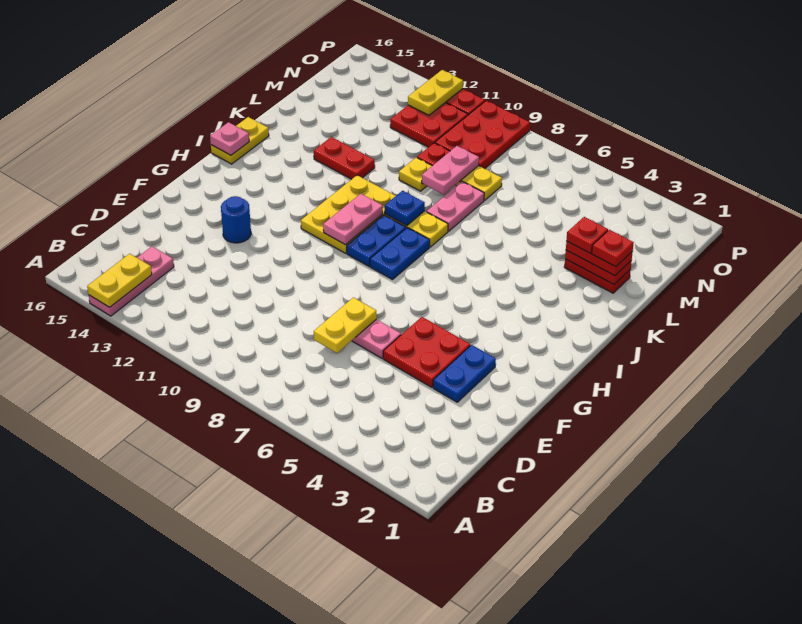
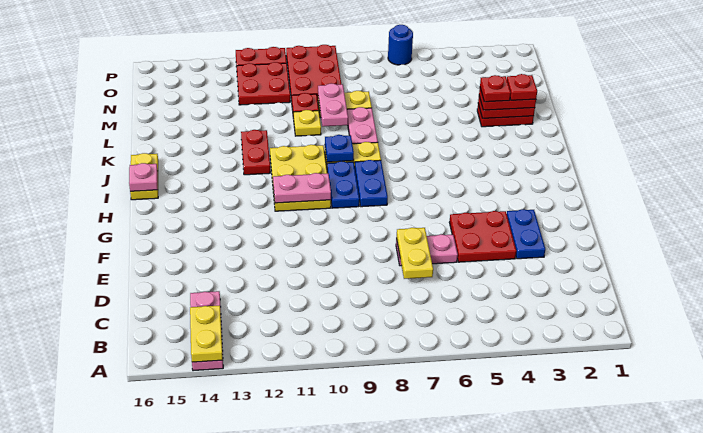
blue 1x1 round brick [221,196,251,243] -> blue 1x1 round brick moved to [388,25,413,65]
pink 1x2 plate [323,194,383,245] -> pink 1x2 plate turned to [273,173,331,203]
red 1x2 plate [314,137,375,179] -> red 1x2 plate turned to [241,130,270,175]
yellow 1x2 plate [408,70,463,115] -> none

